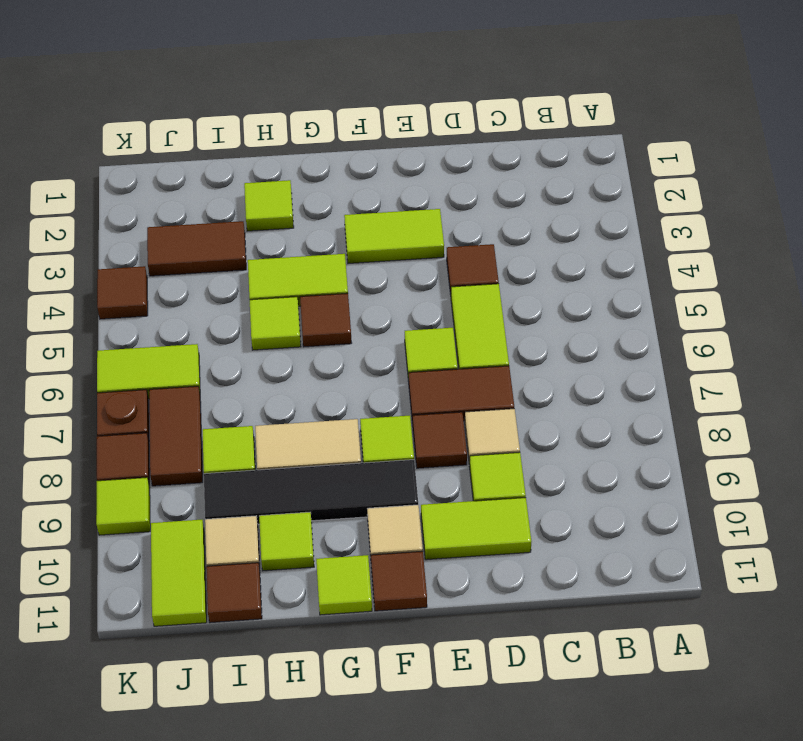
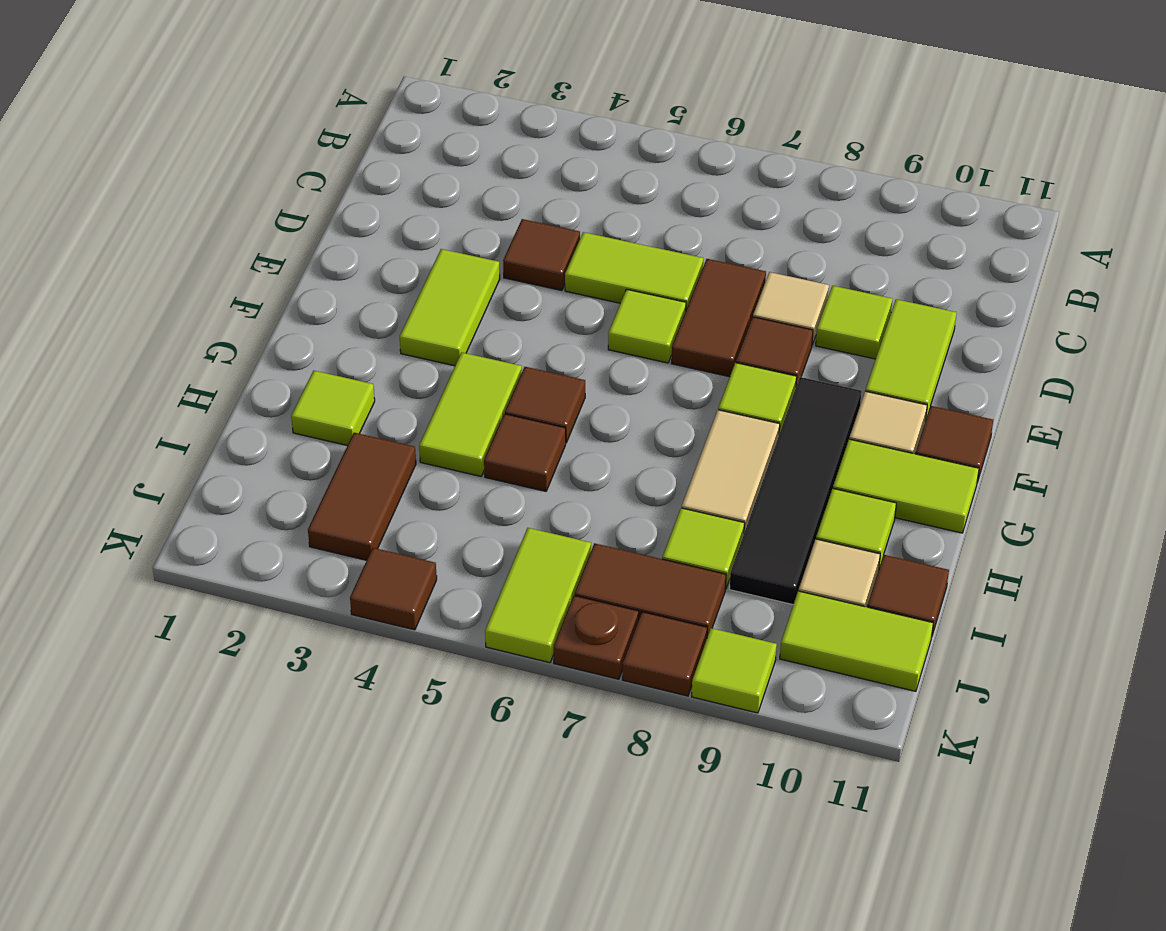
lime 1x1 tile [316,555,372,615] -> lime 1x2 tile [833,439,979,533]
lime 1x1 tile [250,297,301,350] -> brown 1x1 tile [484,414,566,491]

